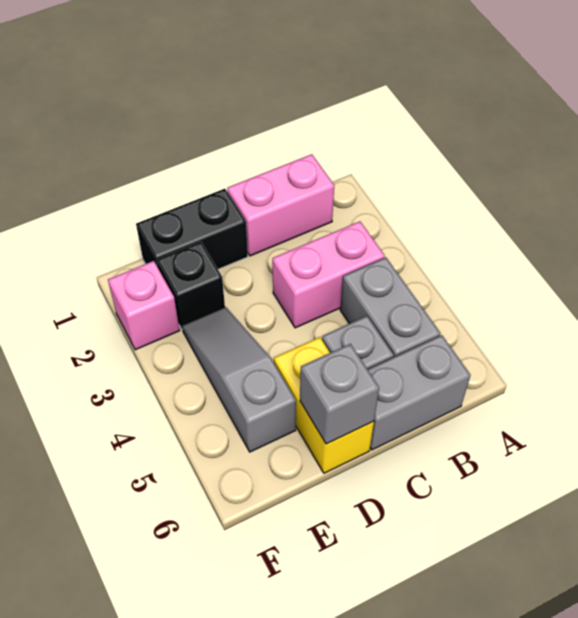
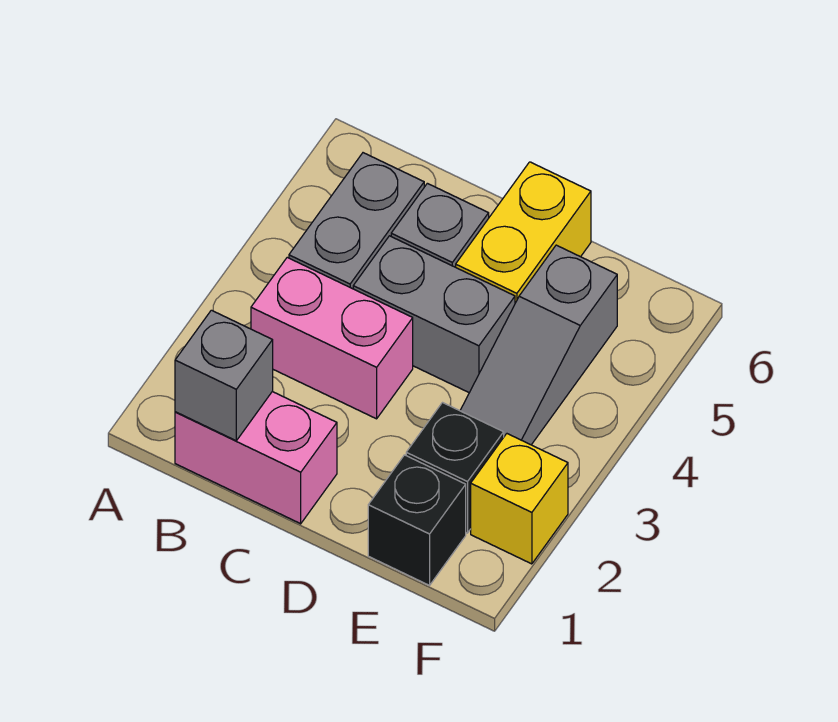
grey 1x2 brick [368,335,471,450] -> grey 1x2 brick moved to [353,236,515,393]
black 1x2 brick [136,189,248,269] -> black 1x1 brick [368,455,466,585]
grey 1x1 brick [300,344,379,444] -> grey 1x1 brick moved to [175,310,273,441]
pink 1x1 brick [108,261,180,350] -> yellow 1x1 brick [471,434,568,564]

